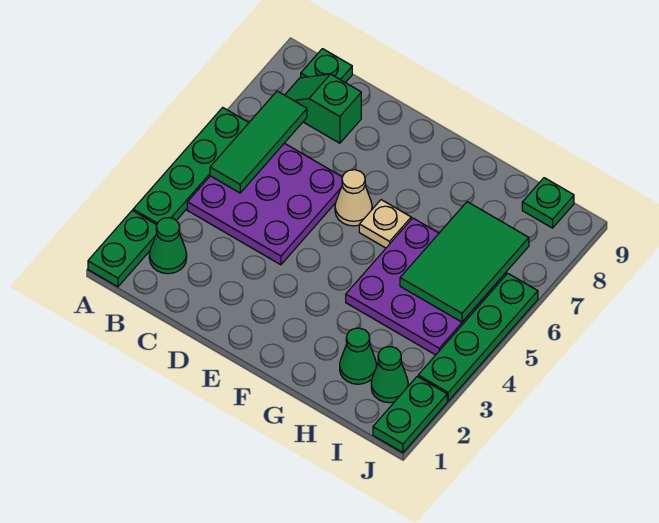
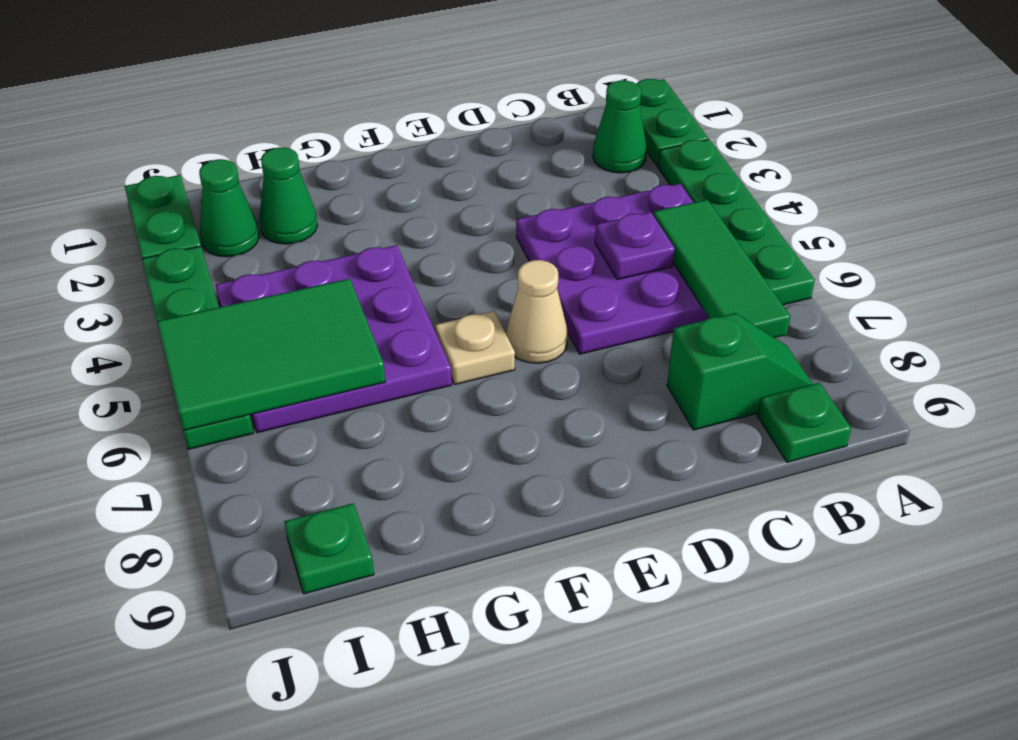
none -> purple 1x1 plate [595,212,675,280]
green 2x3 tile [400,202,529,322] -> green 2x3 tile turned to [157,279,385,431]

